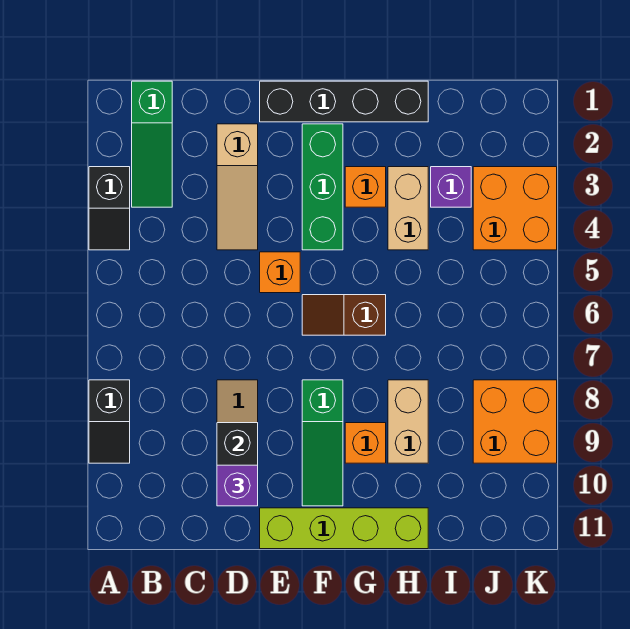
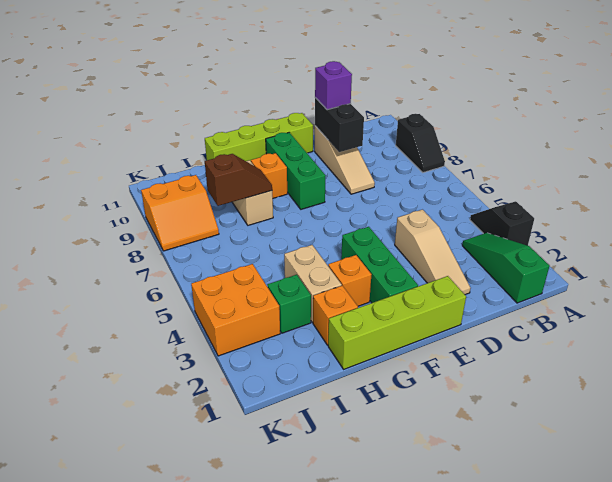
black 1x2 slope [89,380,130,463] -> black 1x2 slope turned to [396,114,445,173]
tan 1x3 slope [217,124,258,250] -> tan 1x3 slope turned to [395,210,471,295]
black 1x4 brick [260,81,428,122] -> lime 1x4 brick [328,276,466,369]
orange 1x1 brick [260,252,300,293] -> orange 1x1 brick moved to [313,286,358,345]
brown 1x2 slope [302,295,386,335] -> brown 1x2 slope moved to [205,154,272,206]
green 1x3 slope [302,380,343,506] -> green 1x3 brick [266,133,326,209]
purple 1x1 brick [431,167,471,207] -> green 1x1 brick [267,275,311,333]
orange 2x2 brick [473,380,557,463] -> orange 2x2 slope [141,175,219,251]

